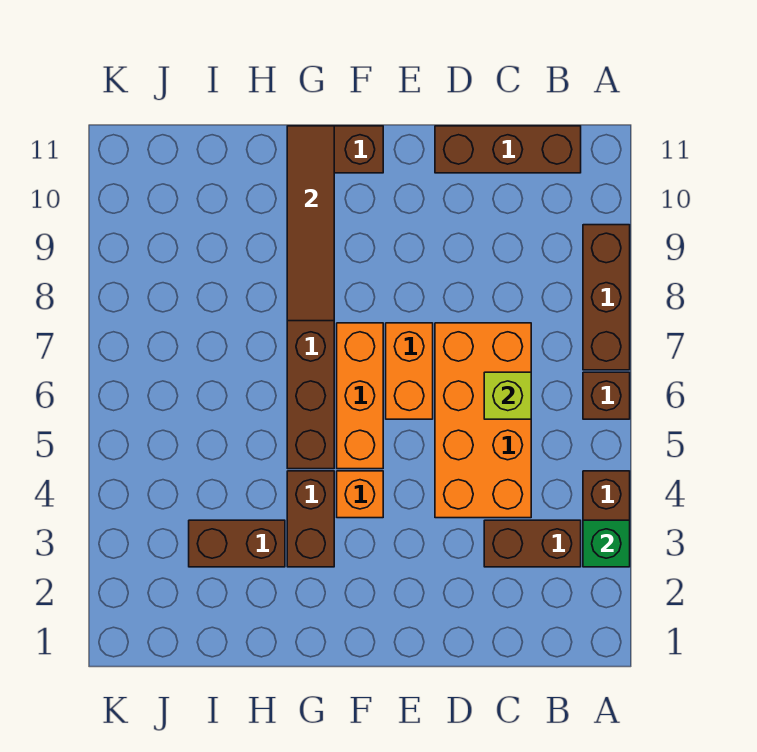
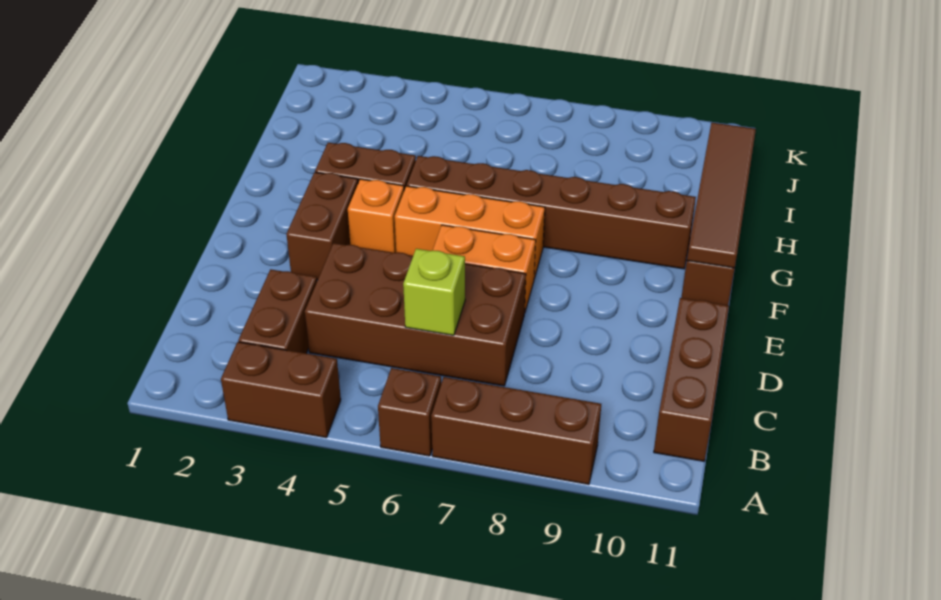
green 1x1 brick [583,520,630,567] -> none
orange 2x4 brick [435,323,531,518] -> brown 2x4 brick [305,243,526,386]
brown 1x4 tile [287,126,334,321] -> brown 1x4 tile turned to [687,123,756,268]
brown 1x2 brick [189,520,285,567] -> brown 1x2 brick moved to [286,172,358,280]

